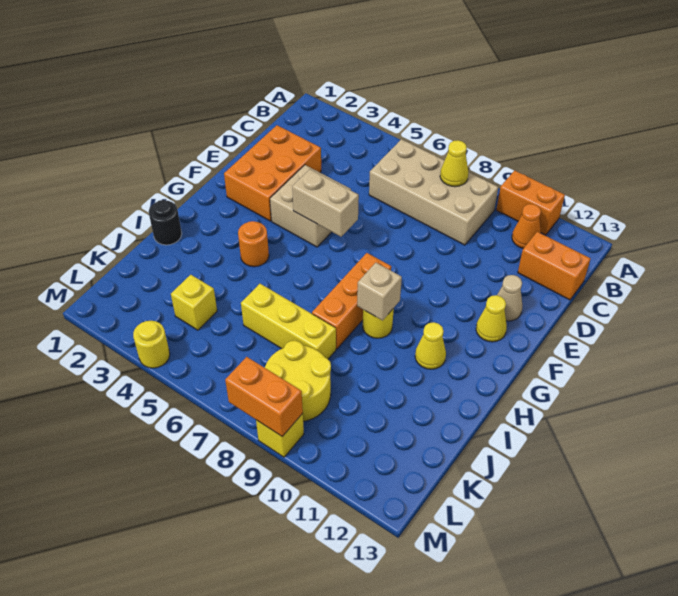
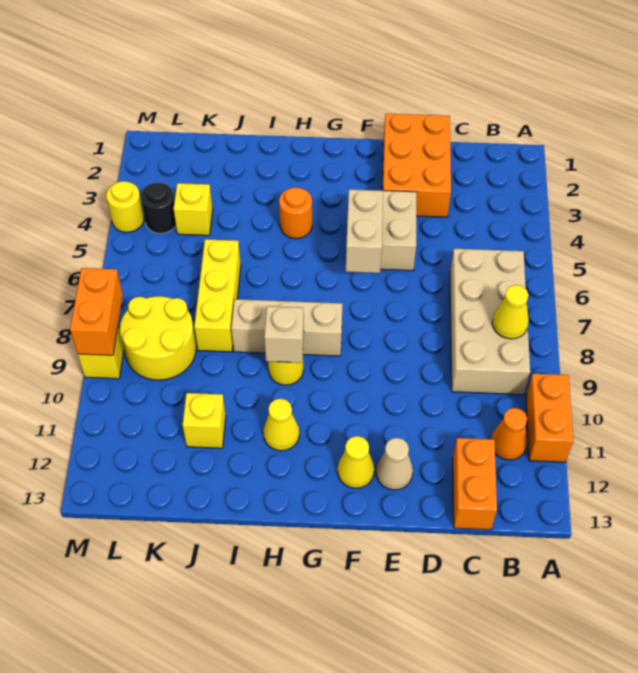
orange 2x3 brick [224,125,321,221] -> orange 2x3 brick turned to [382,114,451,217]
orange 1x3 brick [312,253,391,349] -> tan 1x3 brick [231,299,342,356]
black 1x1 round brick [149,200,182,245] -> black 1x1 round brick moved to [141,183,176,234]
none -> yellow 1x1 brick [183,393,226,448]

